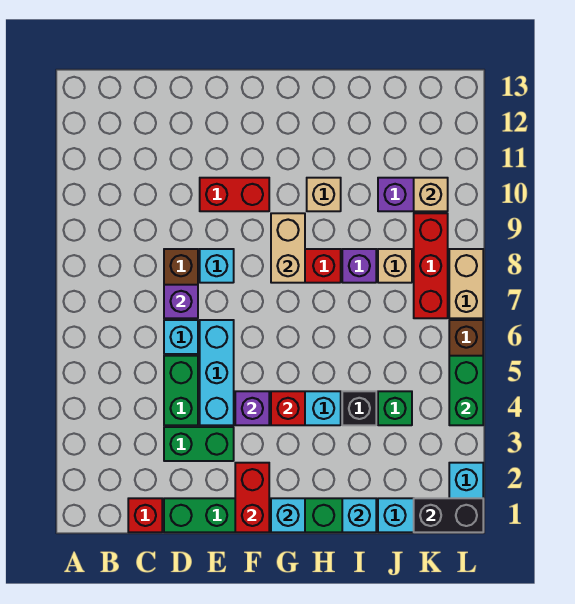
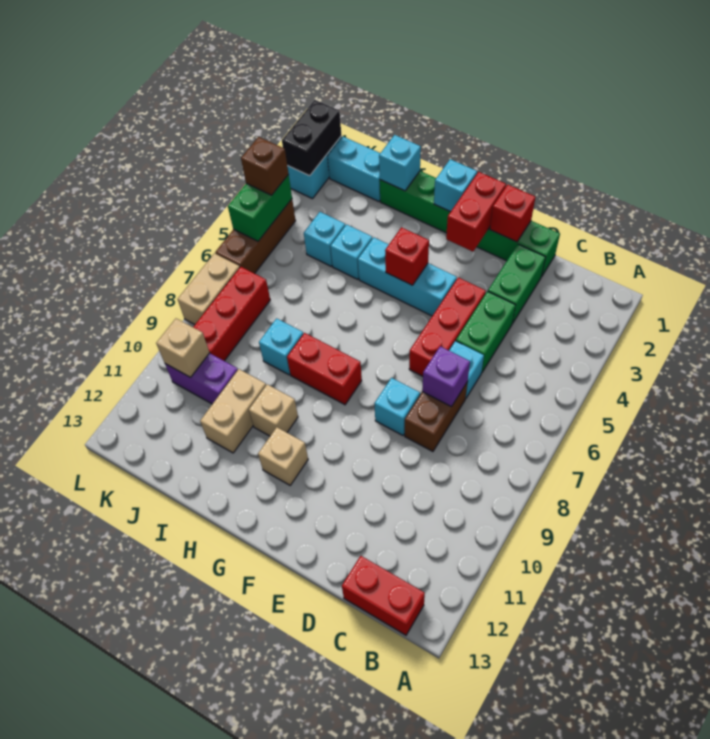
red 1x1 brick [128,498,162,532] -> red 1x1 brick moved to [490,185,535,242]
green 1x2 brick [164,427,234,461] -> green 1x2 brick turned to [488,244,545,324]
cyan 1x3 brick [200,320,234,425] -> red 1x3 brick [409,278,486,376]
red 1x2 brick [200,178,269,211] -> red 1x2 brick moved to [342,556,425,635]
purple 1x1 brick [235,391,269,425] -> none
tan 1x2 brick [271,213,305,283] -> tan 1x2 brick moved to [200,369,266,453]
black 1x1 brick [342,391,376,425] -> cyan 1x1 brick [331,224,372,279]
purple 1x1 brick [342,249,376,283] -> cyan 1x1 brick [259,318,303,375]
green 1x1 brick [378,391,412,425] -> cyan 1x1 brick [304,212,345,266]
tan 1x1 brick [378,249,412,283] -> tan 1x1 brick moved to [258,427,308,485]
black 1x2 brick [414,498,483,532] -> black 1x2 brick turned to [282,100,341,176]
none -> brown 1x1 brick [241,137,288,195]

